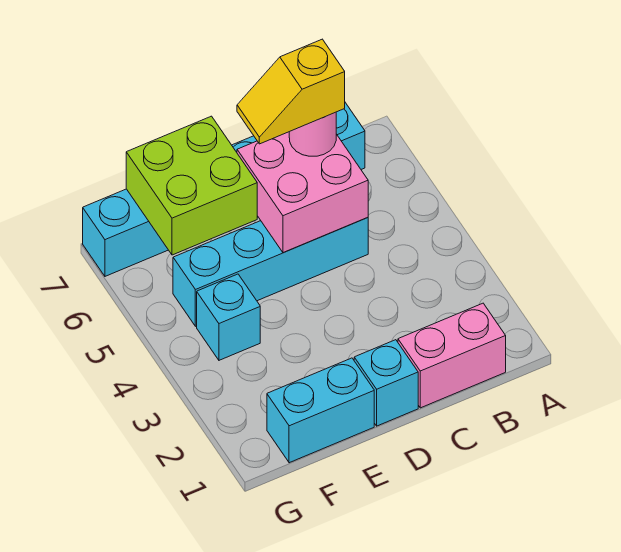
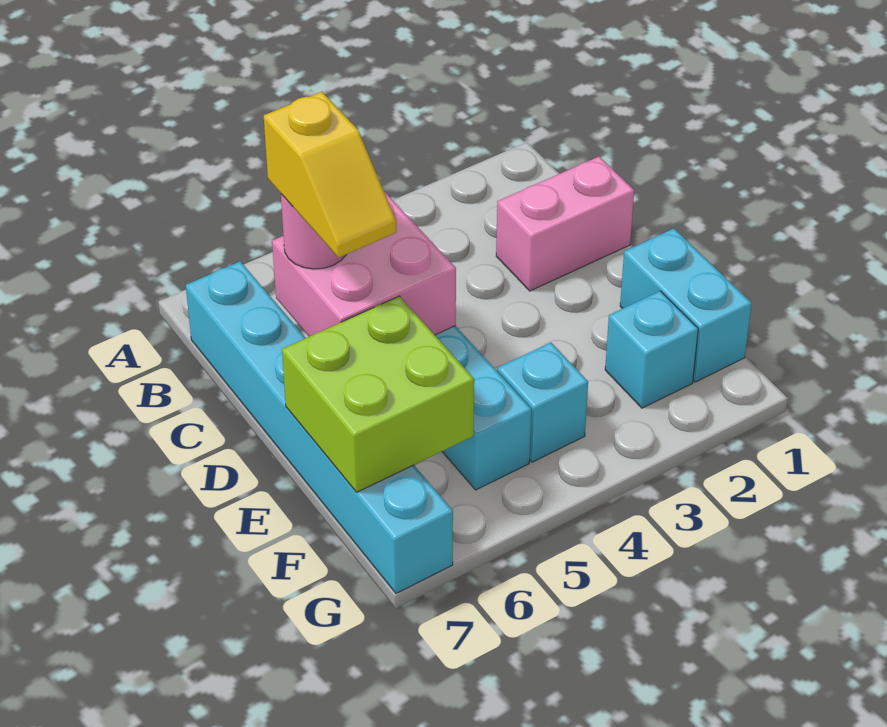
pink 1x2 brick [398,303,506,408] -> pink 1x2 brick turned to [496,157,634,291]
cyan 1x1 brick [354,340,418,426] -> cyan 1x1 brick moved to [605,291,698,408]

